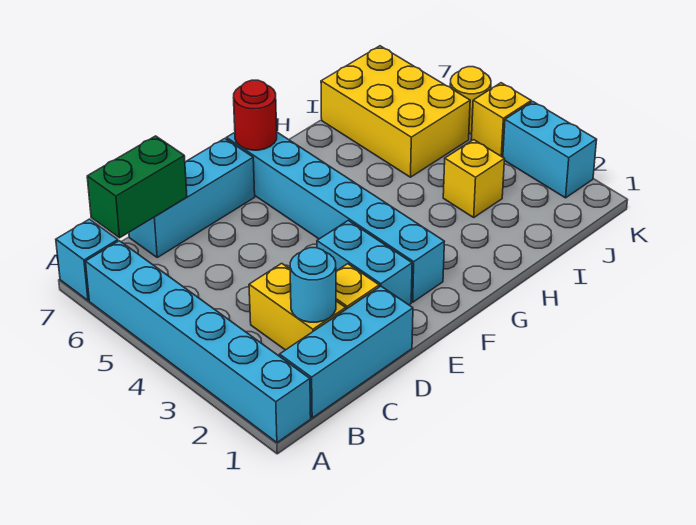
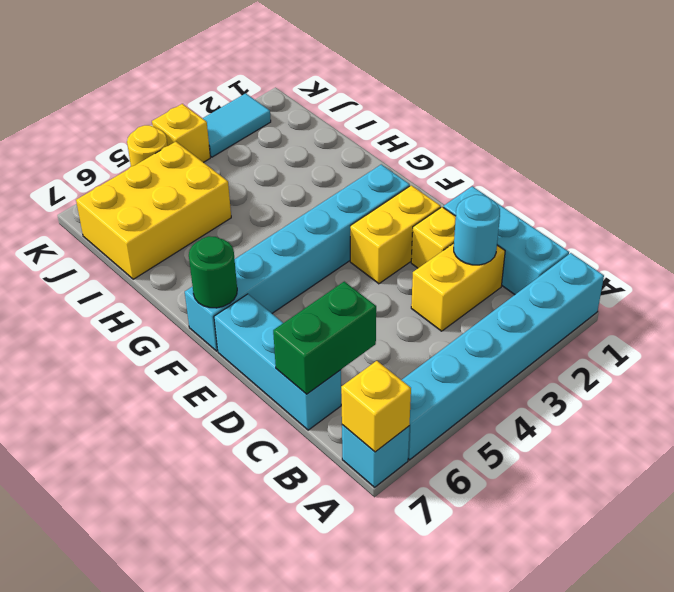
green 1x2 brick [87,136,187,238] -> green 1x2 brick turned to [273,282,376,394]
cyan 1x2 brick [317,220,412,305] -> yellow 1x2 brick [350,185,441,284]
red 1x1 round brick [234,80,277,150] -> green 1x1 round brick [189,236,237,308]
yellow 1x1 brick [443,140,504,217] -> yellow 1x1 brick moved to [341,361,411,452]
cyan 1x2 brick [503,102,597,198] -> cyan 1x2 tile [202,93,271,157]

